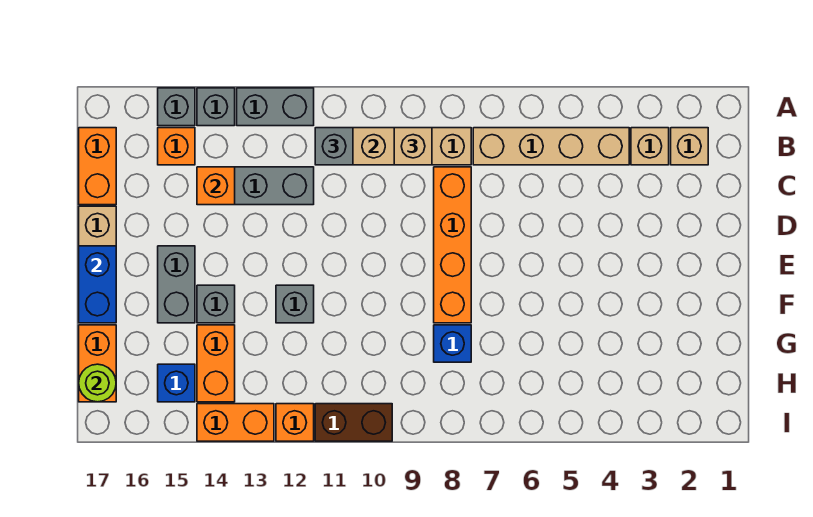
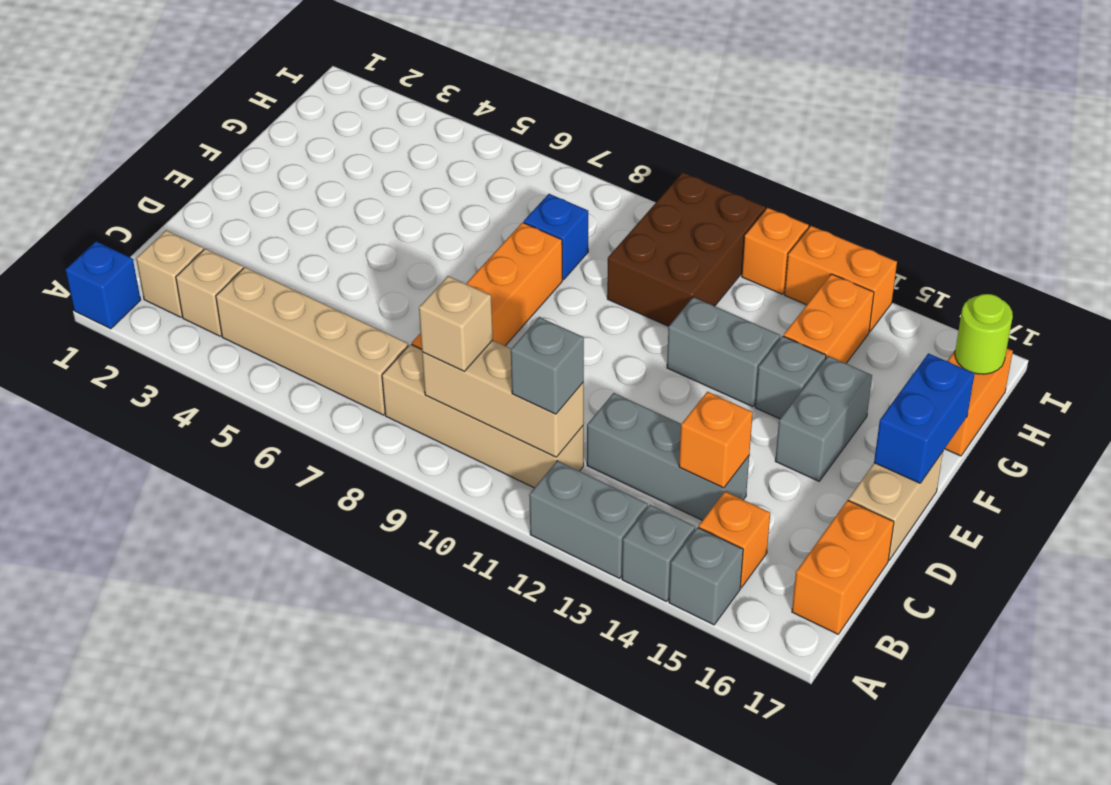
grey 1x1 brick [276,285,314,323] -> grey 1x2 brick [667,297,780,407]
blue 1x1 brick [158,364,195,402] -> blue 1x1 brick moved to [66,241,141,329]
brown 1x2 brick [315,404,392,441] -> brown 2x3 brick [607,172,765,326]

